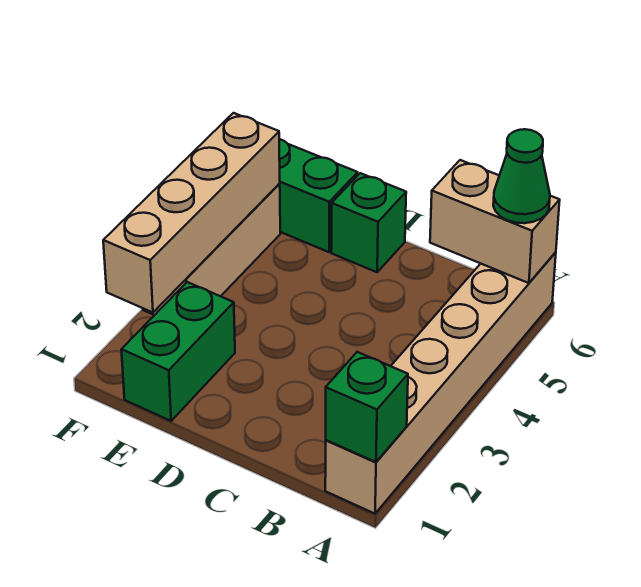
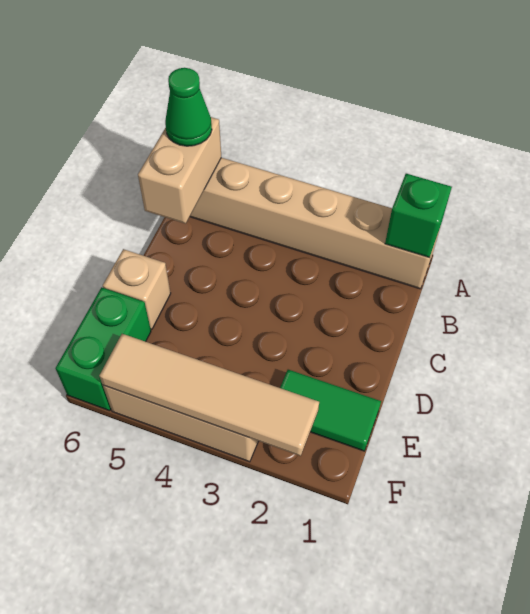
green 1x1 brick [331,173,406,272] -> tan 1x1 brick [103,249,171,329]
green 1x2 brick [121,282,235,421] -> green 1x2 tile [280,370,381,451]
tan 1x4 brick [103,113,280,313] -> tan 1x4 tile [99,334,319,456]

